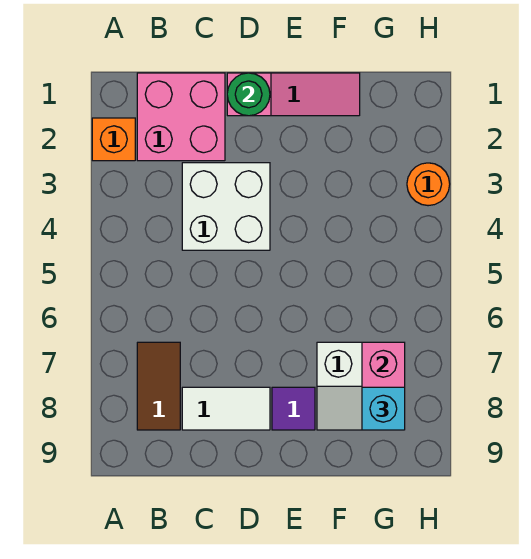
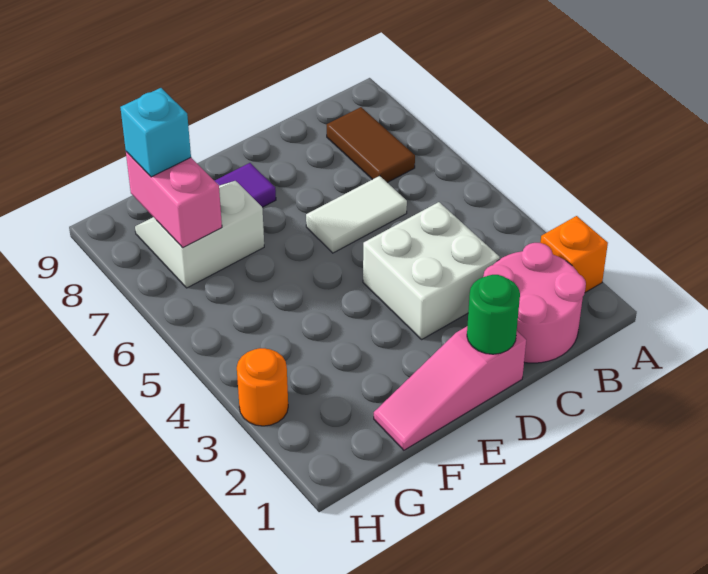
pink 2x2 brick [137,73,225,161] -> pink 2x2 round brick [483,243,586,363]
white 1x2 tile [182,387,270,430] -> white 1x2 tile moved to [306,176,407,253]

